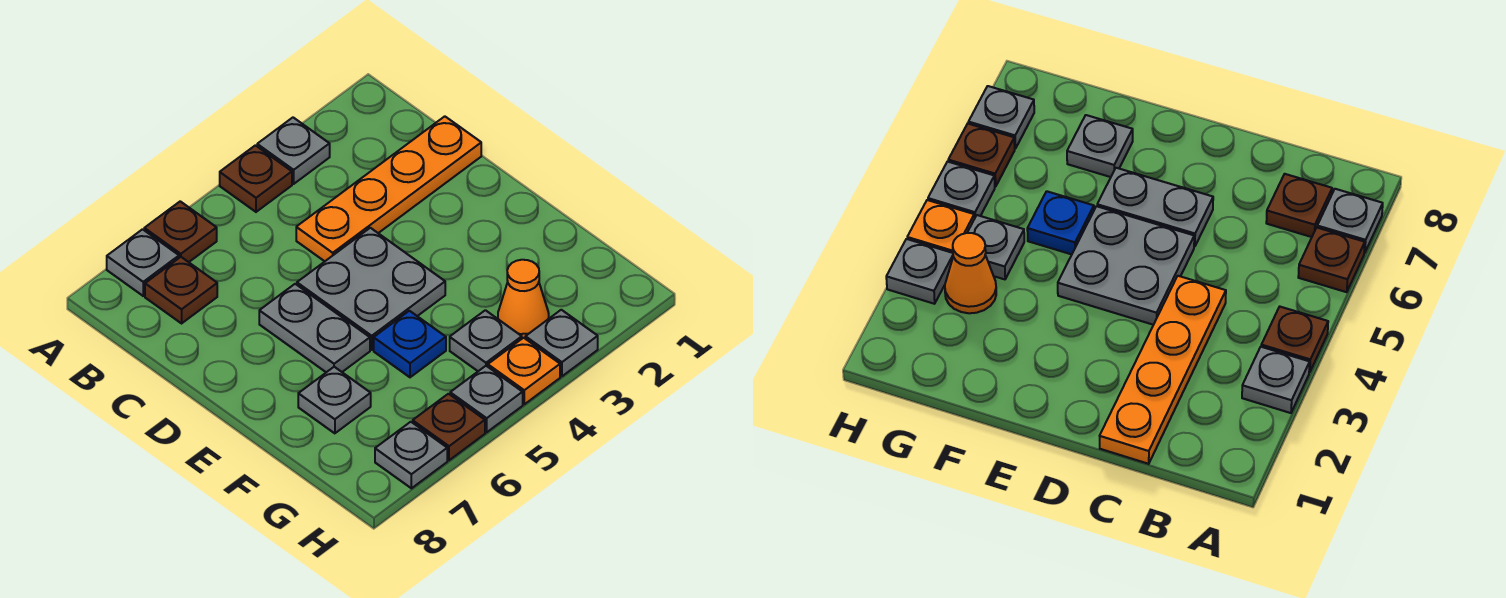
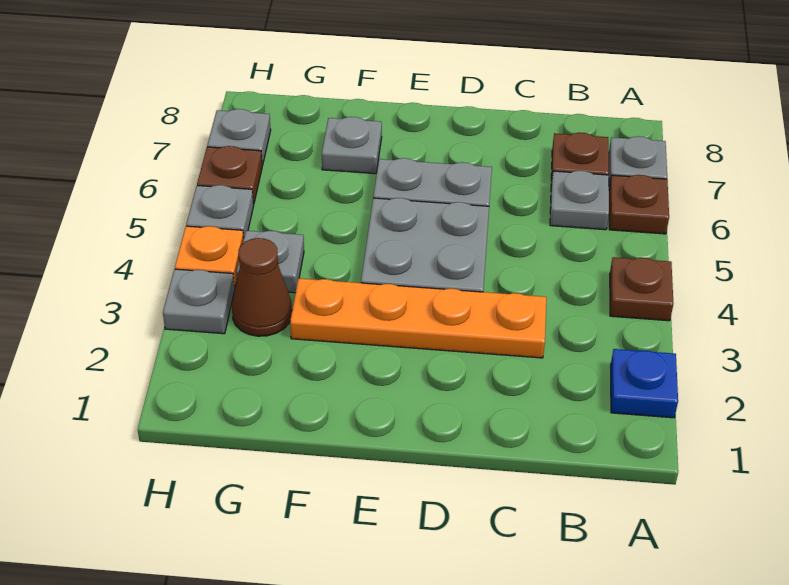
grey 1x1 plate [257,118,330,184] -> grey 1x1 plate moved to [550,171,609,230]
orange 1x4 plate [296,116,481,261] -> orange 1x4 plate turned to [290,278,546,358]
blue 1x1 plate [374,311,446,377] -> blue 1x1 plate moved to [611,349,678,418]
orange 1x1 cone [498,260,549,338] -> brown 1x1 cone [232,238,292,336]

